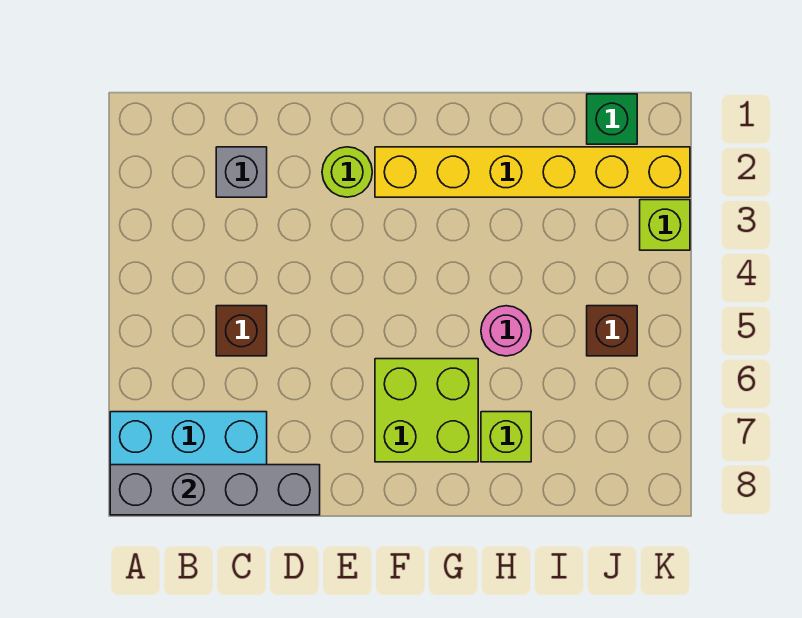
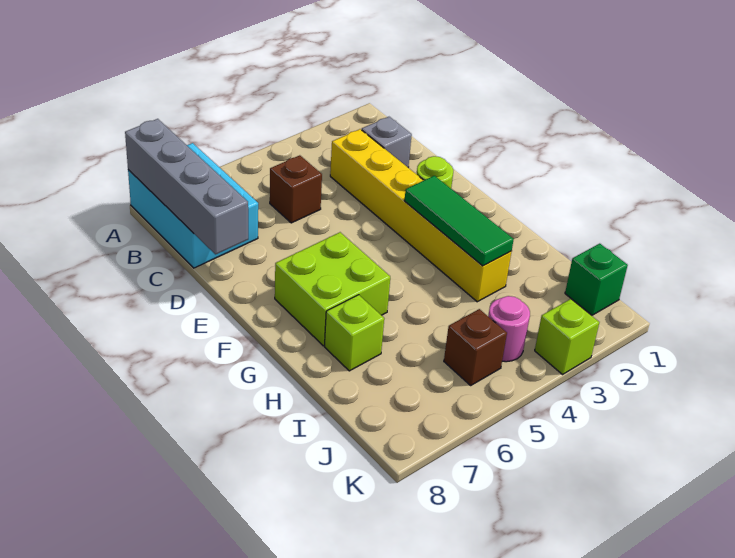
yellow 1x6 brick [375,147,690,197] -> yellow 1x6 brick moved to [330,129,512,302]
none -> green 1x3 tile [404,176,514,266]
pink 1x1 round brick [481,306,531,356] -> pink 1x1 round brick moved to [488,296,530,362]

